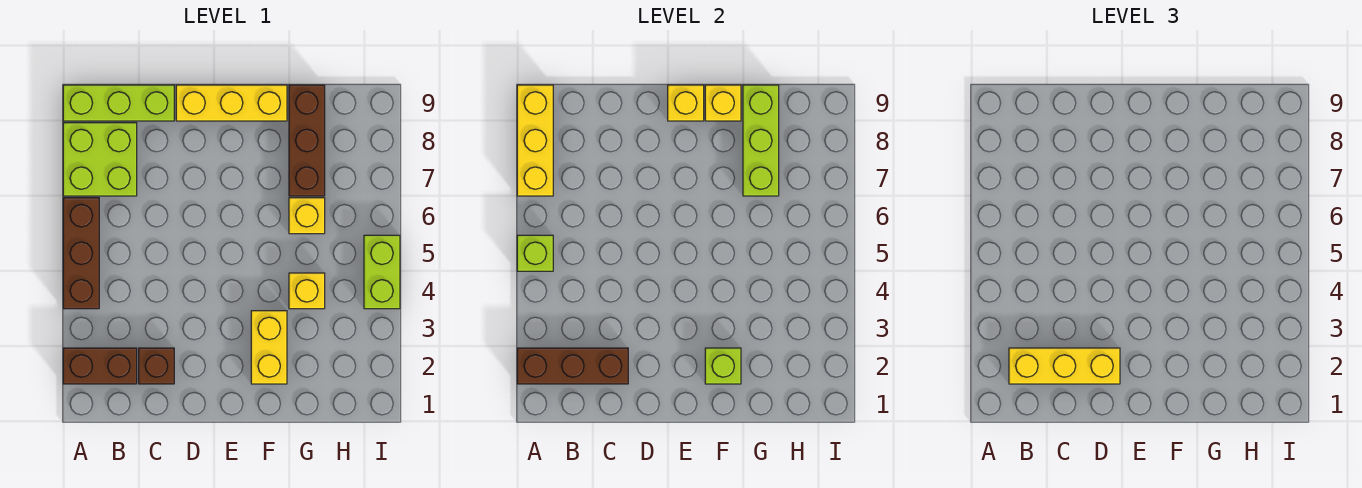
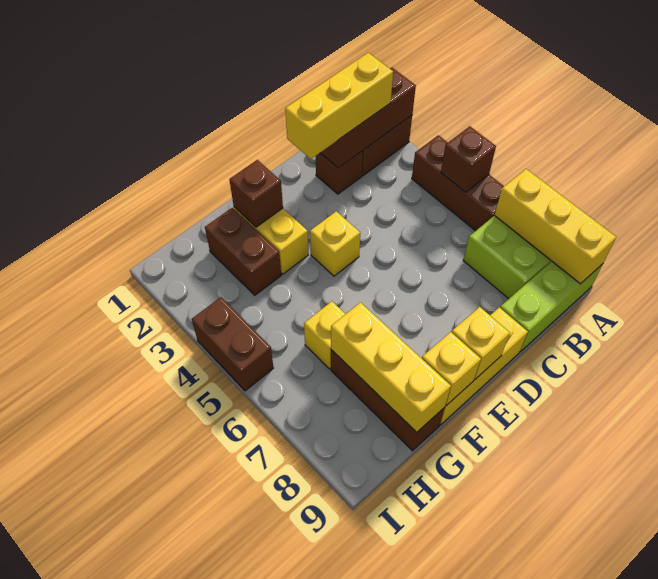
lime 1x1 brick [517,235,553,271] -> brown 1x1 brick [441,126,496,192]
lime 1x1 brick [705,348,741,384] -> brown 1x1 brick [229,160,283,227]
none -> brown 1x2 brick [205,208,281,295]
yellow 1x1 brick [289,273,325,309] -> yellow 1x1 brick moved to [310,211,360,276]
lime 1x3 brick [743,85,779,196] -> yellow 1x3 brick [331,302,451,432]
lime 1x2 brick [364,235,400,309] -> brown 1x2 brick [192,297,273,391]

